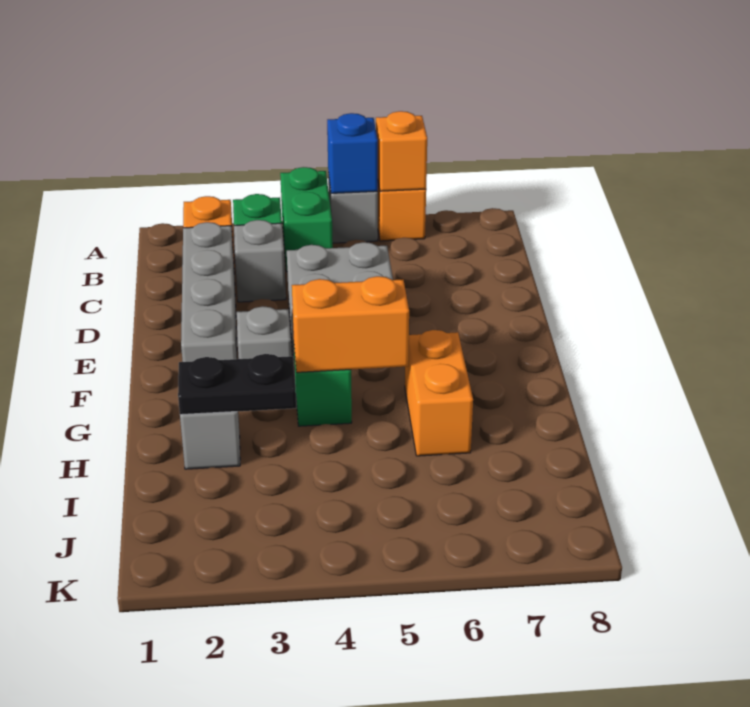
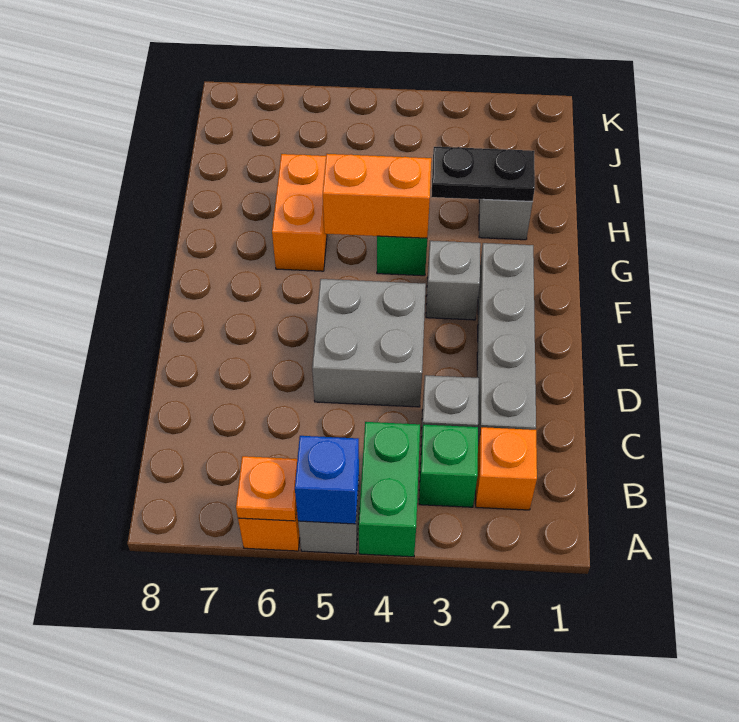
orange 1x1 brick [376,111,427,191] -> orange 1x1 plate [236,456,297,521]

